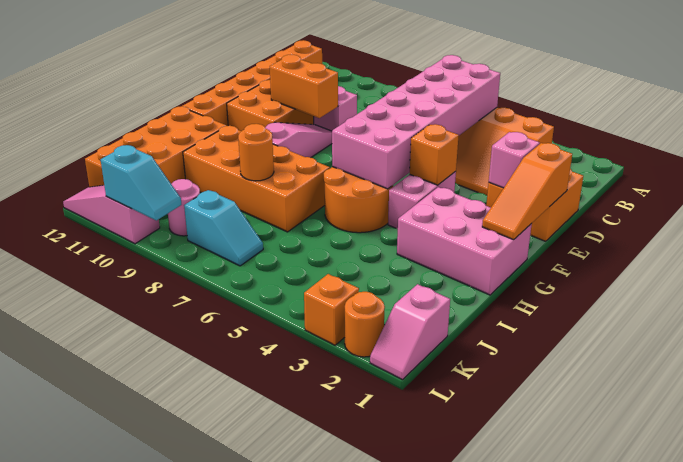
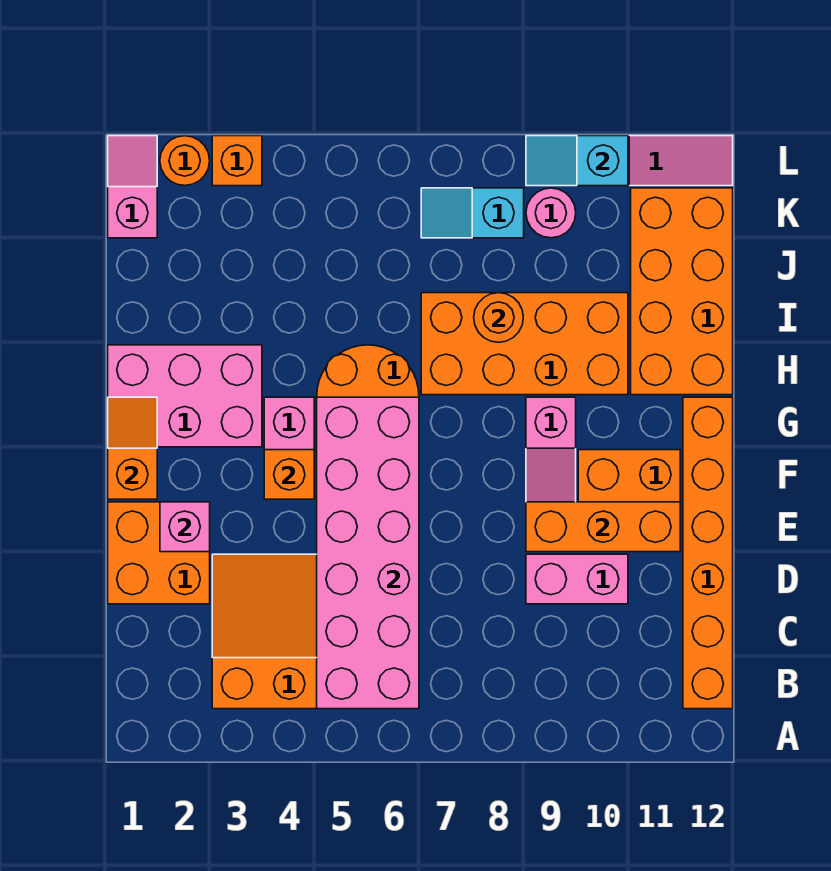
orange 1x3 slope [482,143,572,240] -> orange 1x2 slope [108,397,157,499]
orange 1x2 brick [270,55,338,118] -> orange 1x3 brick [526,502,680,552]

